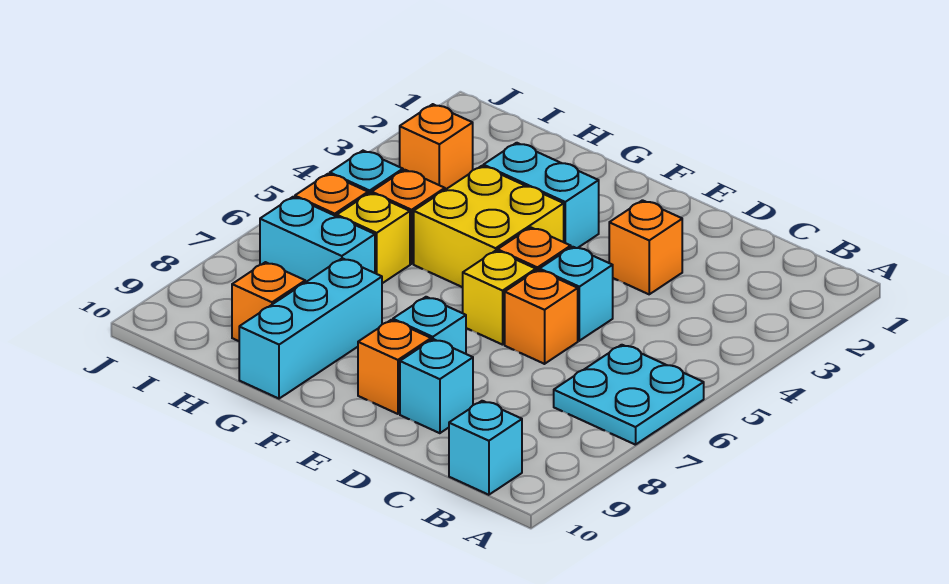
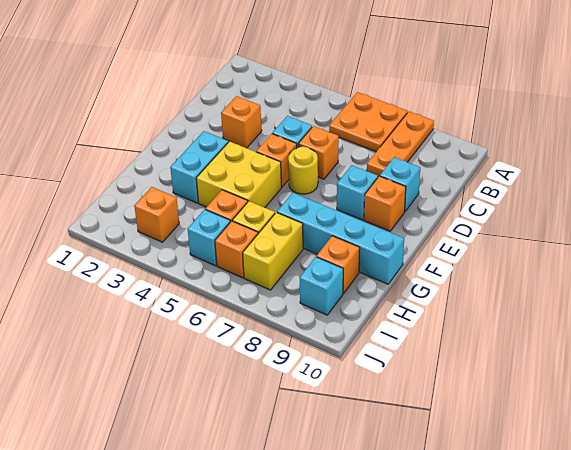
cyan 2x2 plate [554,345,704,445] -> orange 2x2 plate [329,92,408,152]
none -> orange 1x3 plate [367,111,434,177]
cyan 1x1 brick [449,401,522,495] -> cyan 1x1 brick moved to [300,257,343,315]
yellow 1x1 brick [463,251,536,345] -> yellow 1x1 round brick [288,147,318,194]
cyan 1x3 brick [239,258,382,399] -> cyan 1x4 brick [277,193,404,284]
cyan 1x2 brick [260,197,375,282] -> yellow 1x2 brick [243,212,303,290]

